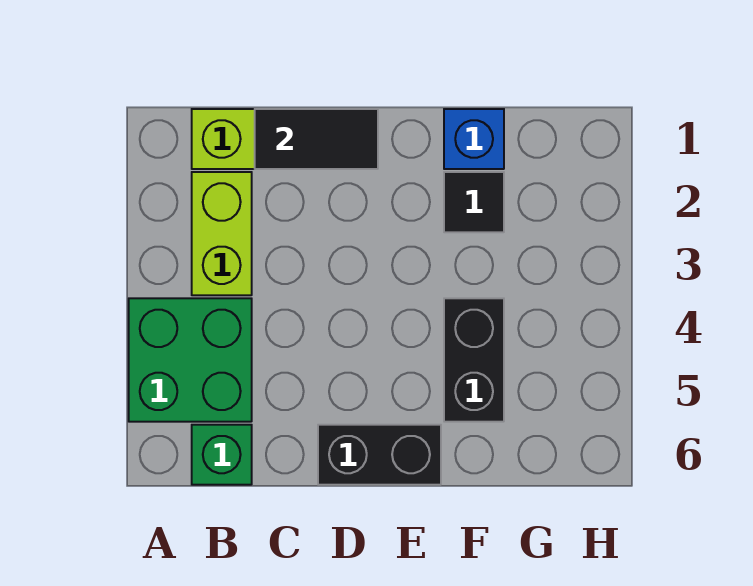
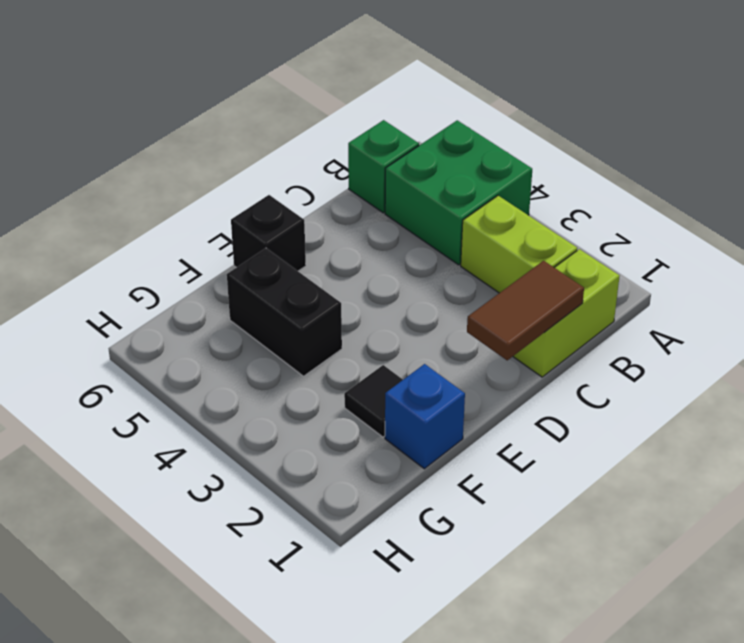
black 1x2 tile [255,109,378,169] -> brown 1x2 tile [467,261,584,360]
black 1x2 brick [318,425,441,485] -> black 1x1 brick [231,195,306,271]

